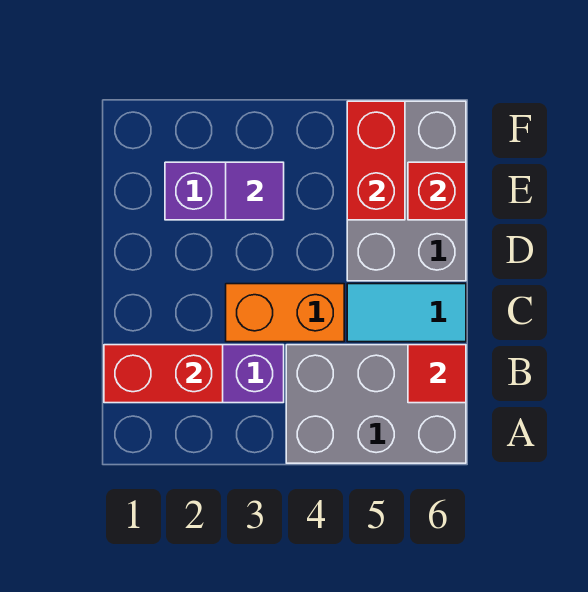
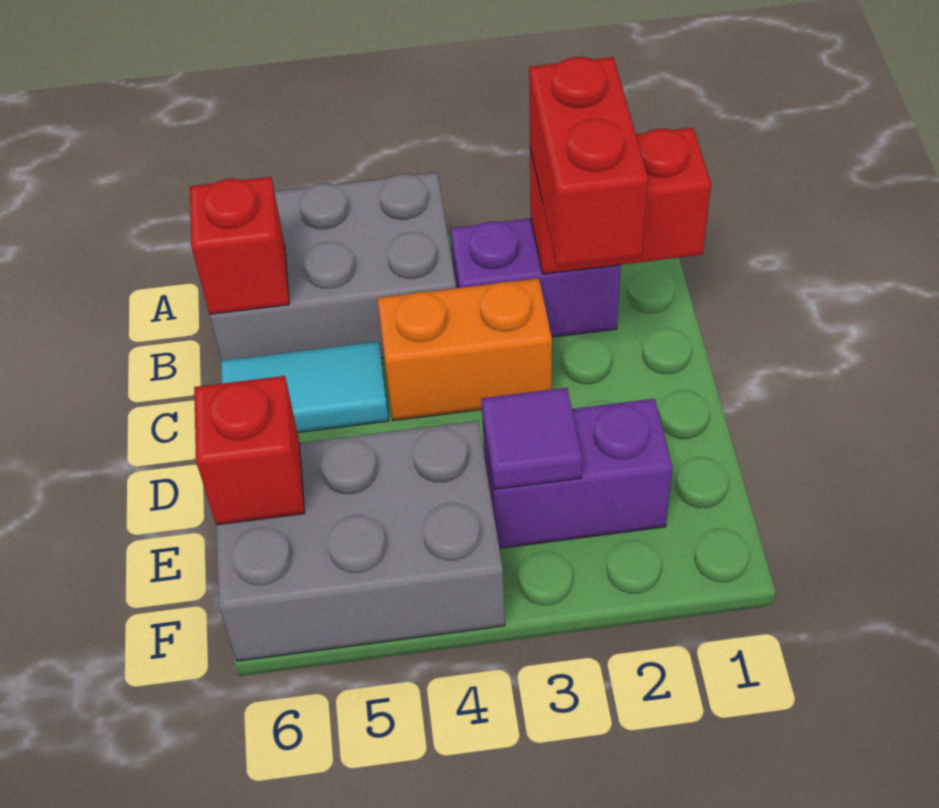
red 1x1 tile [408,345,466,403] -> red 1x1 brick [190,177,289,314]
grey 2x3 brick [347,101,466,281] -> grey 2x3 brick turned to [216,421,505,661]
red 1x2 brick [347,101,405,220] -> red 1x2 brick moved to [529,57,648,267]

